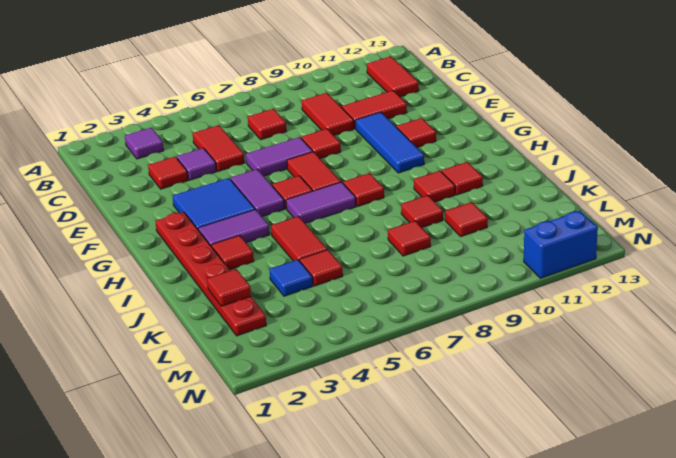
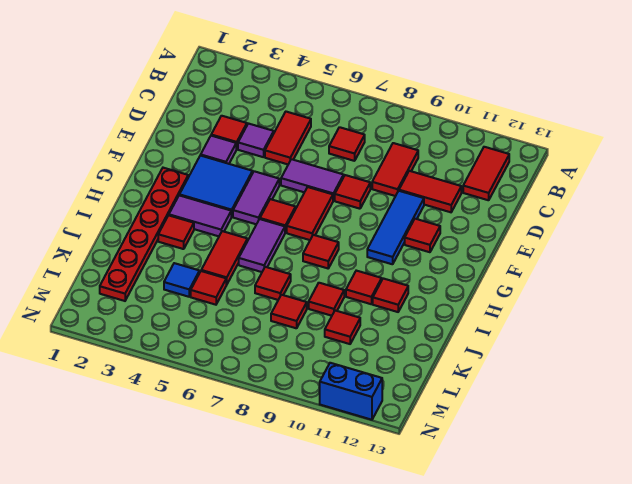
purple 1x1 tile [125,128,164,159] -> purple 1x1 tile moved to [201,136,236,164]
purple 1x2 tile [286,182,356,223] -> purple 1x2 tile turned to [239,219,285,272]
red 1x1 tile [207,269,251,306] -> red 1x1 tile moved to [255,267,291,300]

